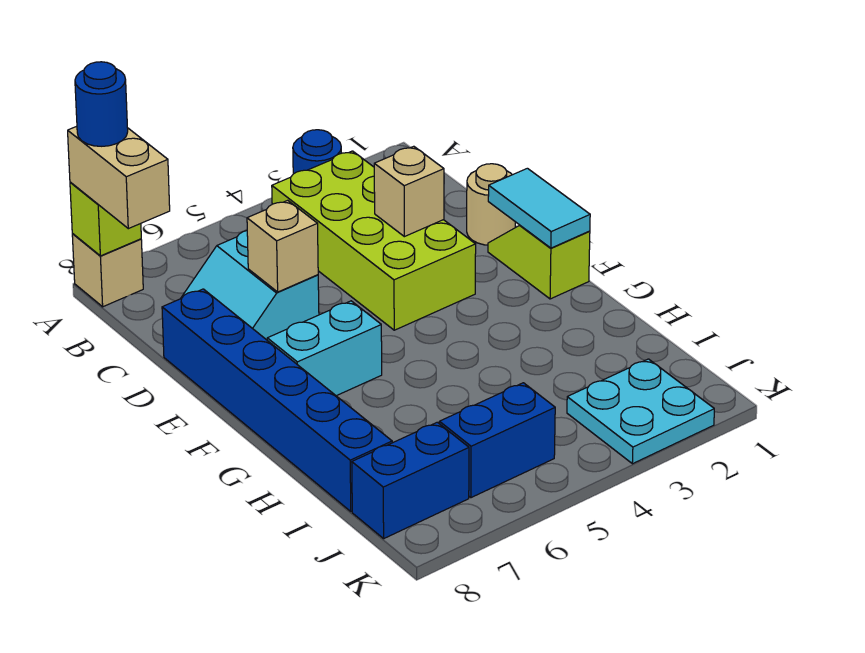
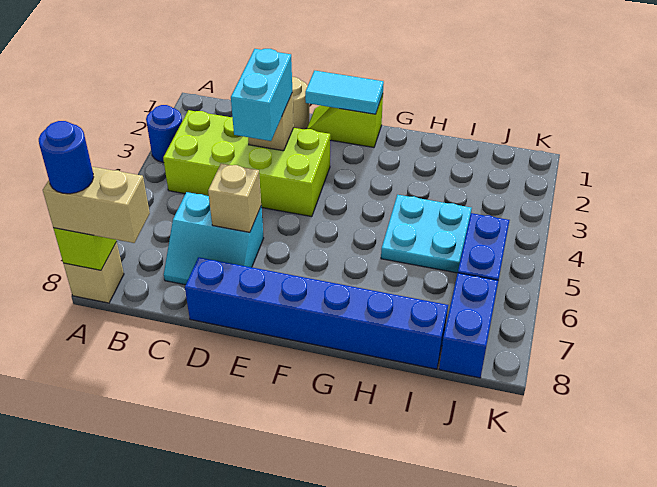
cyan 1x2 brick [267,301,382,396] -> cyan 1x2 brick moved to [231,49,292,141]
cyan 2x2 plate [567,359,714,464] -> cyan 2x2 plate moved to [381,195,472,273]

